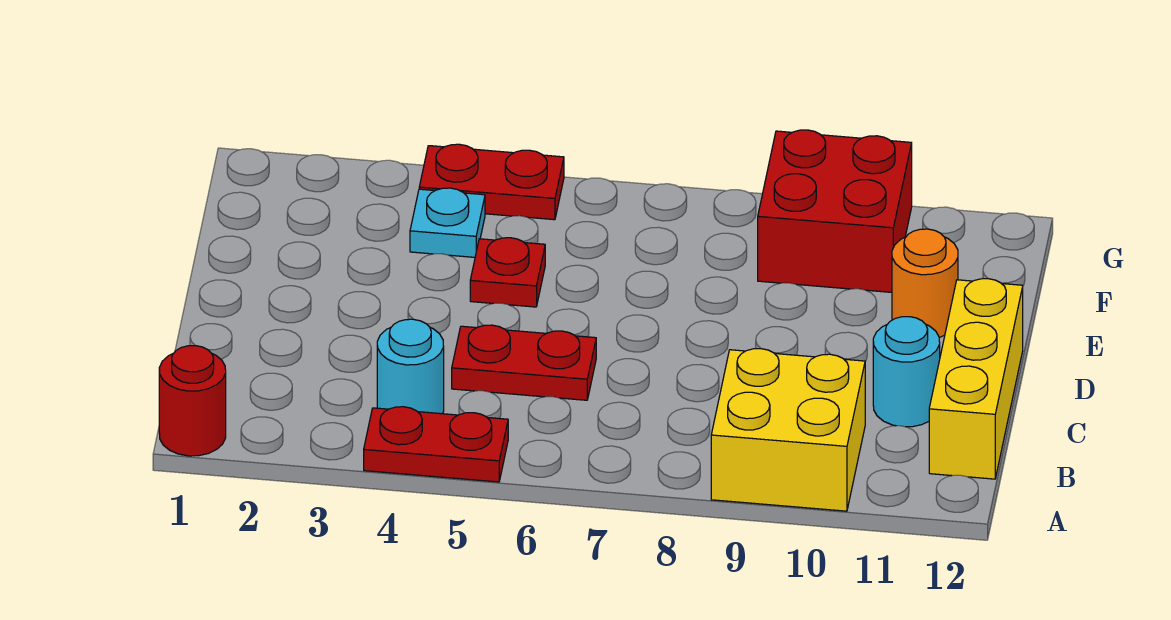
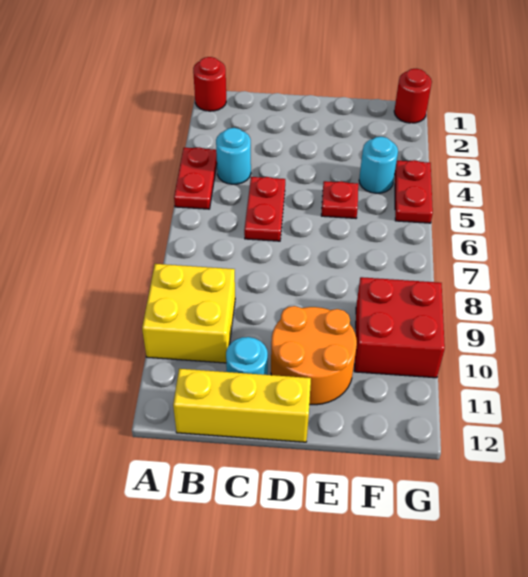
orange 1x1 round brick [892,229,958,337] -> orange 2x2 round brick [271,306,357,405]
cyan 1x1 plate [410,188,485,257] -> cyan 1x1 round brick [359,137,398,193]
none -> red 1x1 round brick [394,69,432,123]

